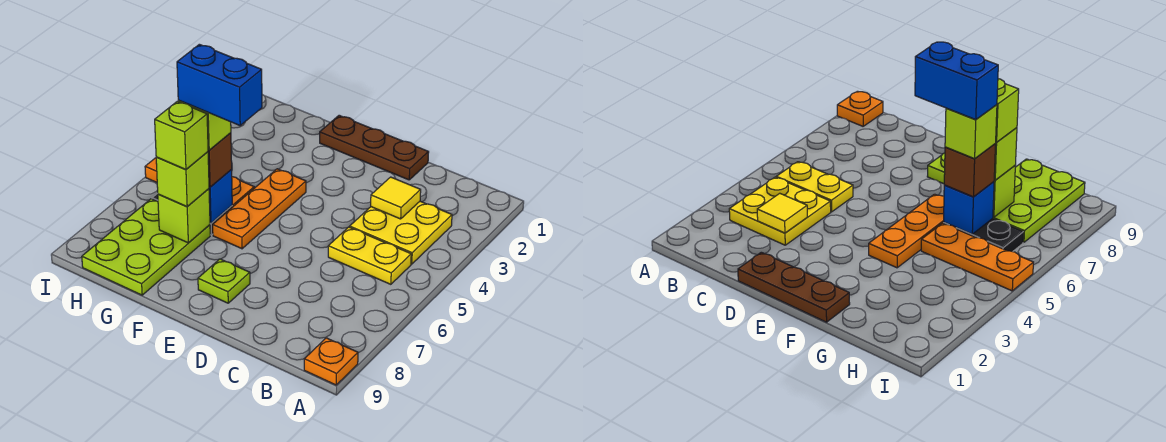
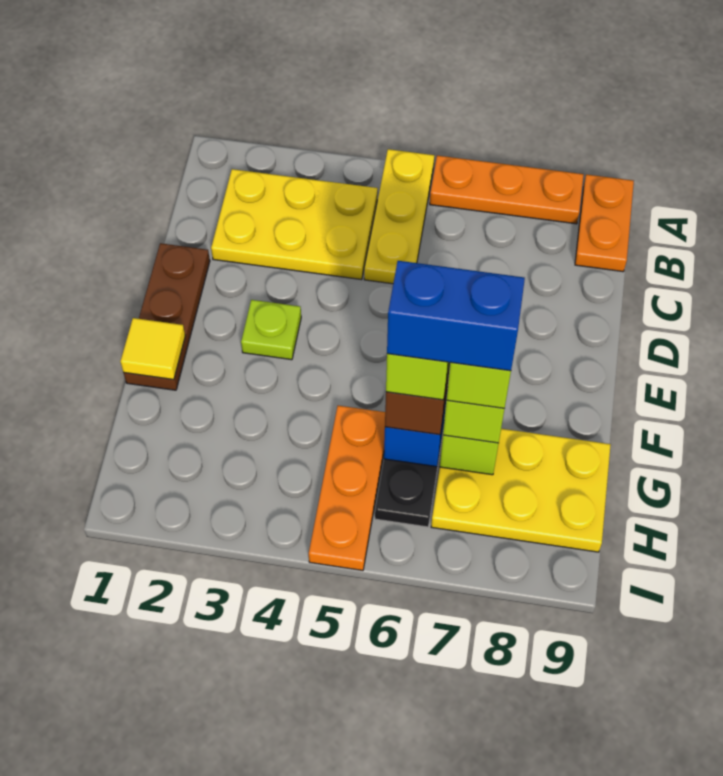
orange 1x1 plate [304,338,358,385] -> orange 1x2 plate [575,174,634,272]
yellow 2x2 plate [350,201,452,264] -> yellow 2x3 plate [211,169,378,280]
yellow 1x2 plate [328,227,411,284] -> yellow 1x3 plate [364,149,434,284]
yellow 1x1 tile [371,177,421,219] -> yellow 1x1 tile moved to [120,318,185,380]
lime 1x1 plate [198,259,250,303] -> lime 1x1 plate moved to [241,300,301,360]
orange 1x3 plate [213,169,306,249] -> orange 1x3 plate moved to [430,156,584,224]
blue 1x2 brick [177,44,262,125] -> blue 1x2 brick turned to [387,261,525,371]
lime 2x3 plate [82,199,210,295] -> yellow 2x3 plate [431,429,611,552]

